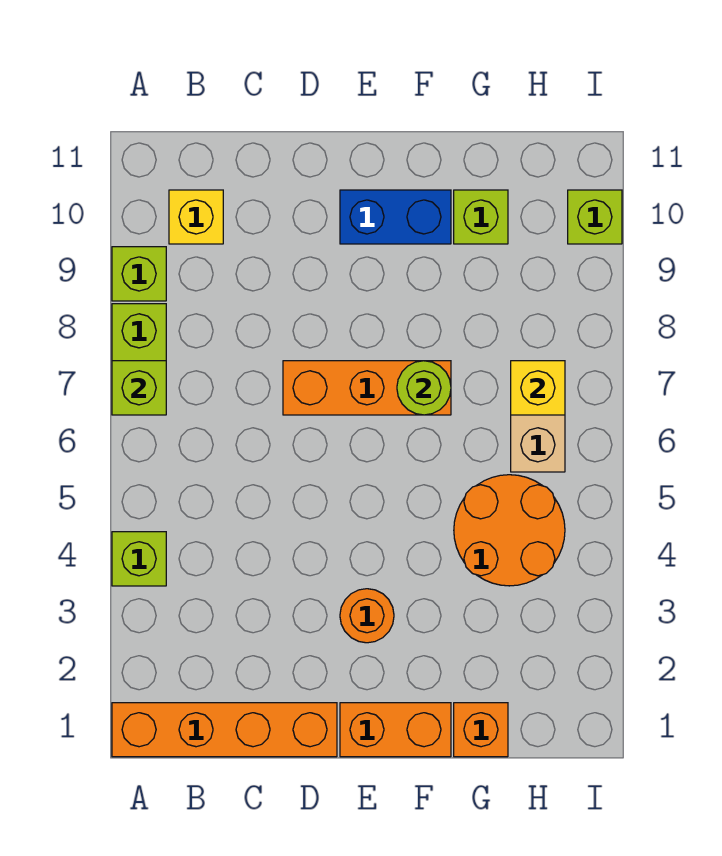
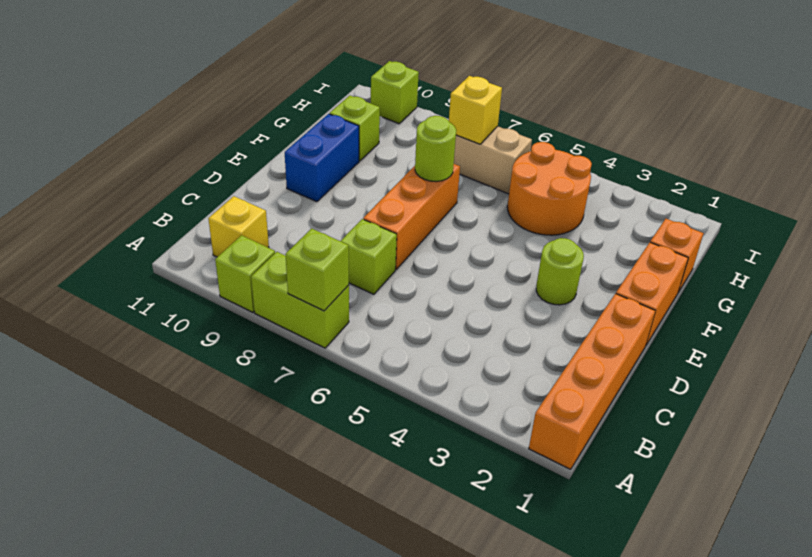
lime 1x1 brick [112,532,166,586] -> lime 1x1 brick moved to [341,219,397,294]
orange 1x1 round brick [340,589,394,643] -> lime 1x1 round brick [536,238,584,305]

